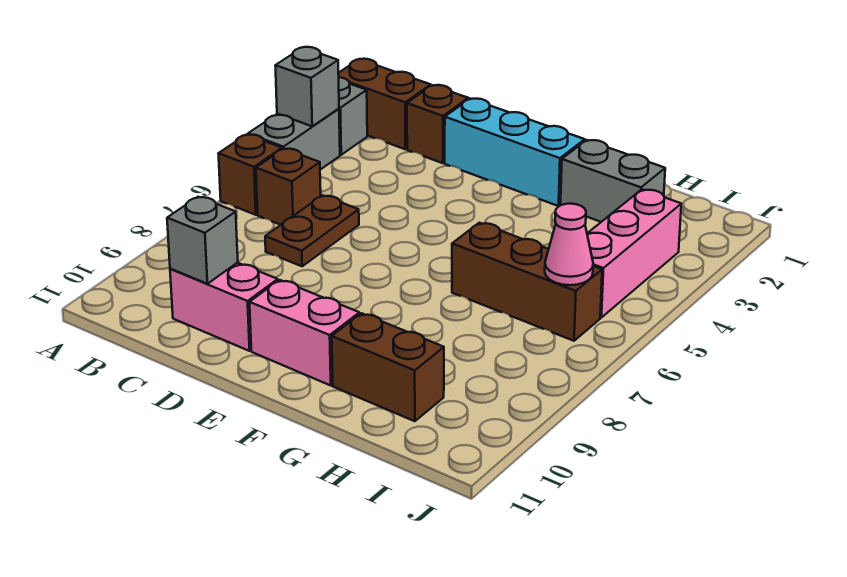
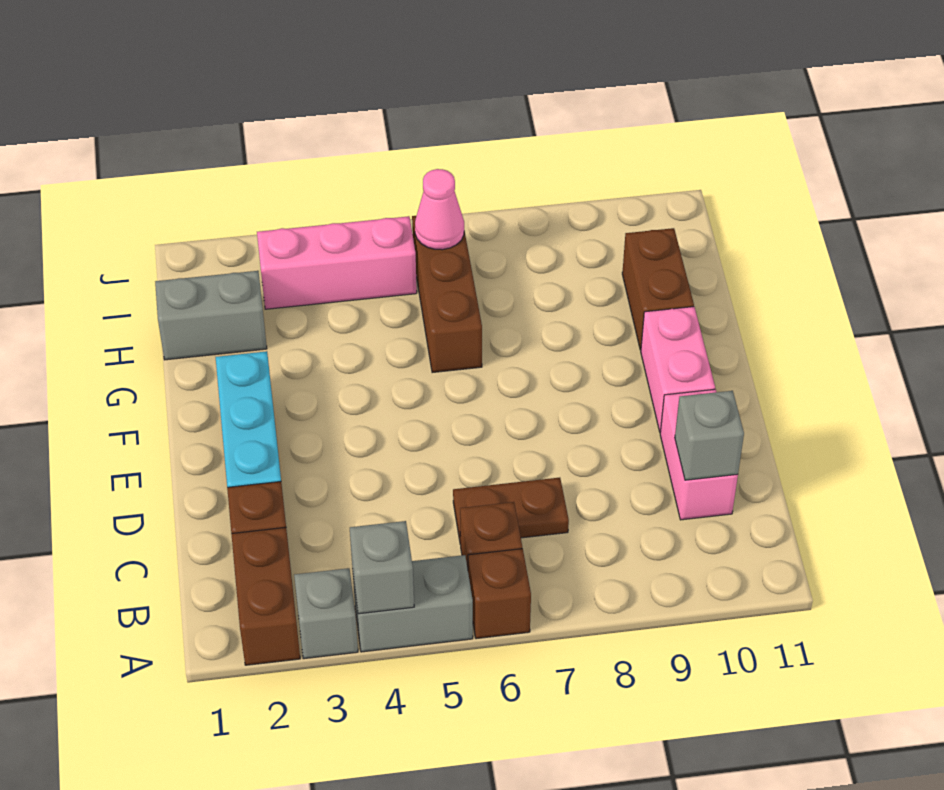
grey 1x2 brick [561,140,665,222] -> grey 1x2 brick turned to [155,271,267,360]

